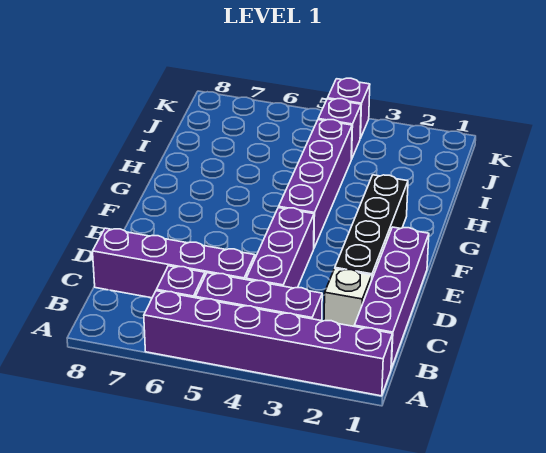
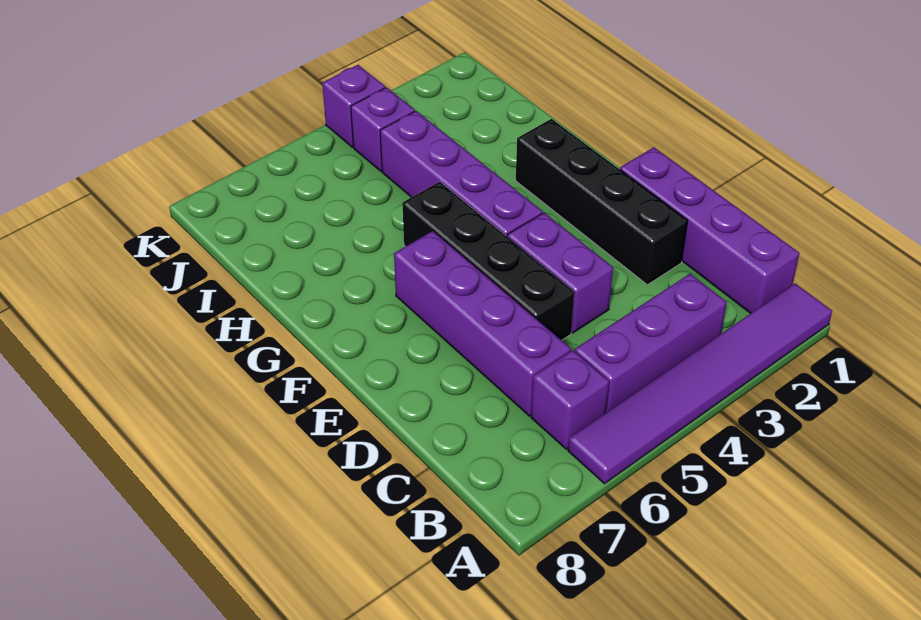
purple 1x6 brick [144,291,392,396] -> purple 1x6 tile [568,283,832,484]
white 1x1 brick [324,269,372,326] -> none
purple 1x3 brick [246,208,314,288] -> purple 1x2 brick [507,213,613,333]
purple 1x4 brick [93,228,255,298] -> purple 1x4 brick turned to [394,231,571,416]
none -> black 1x4 brick [402,182,574,340]

